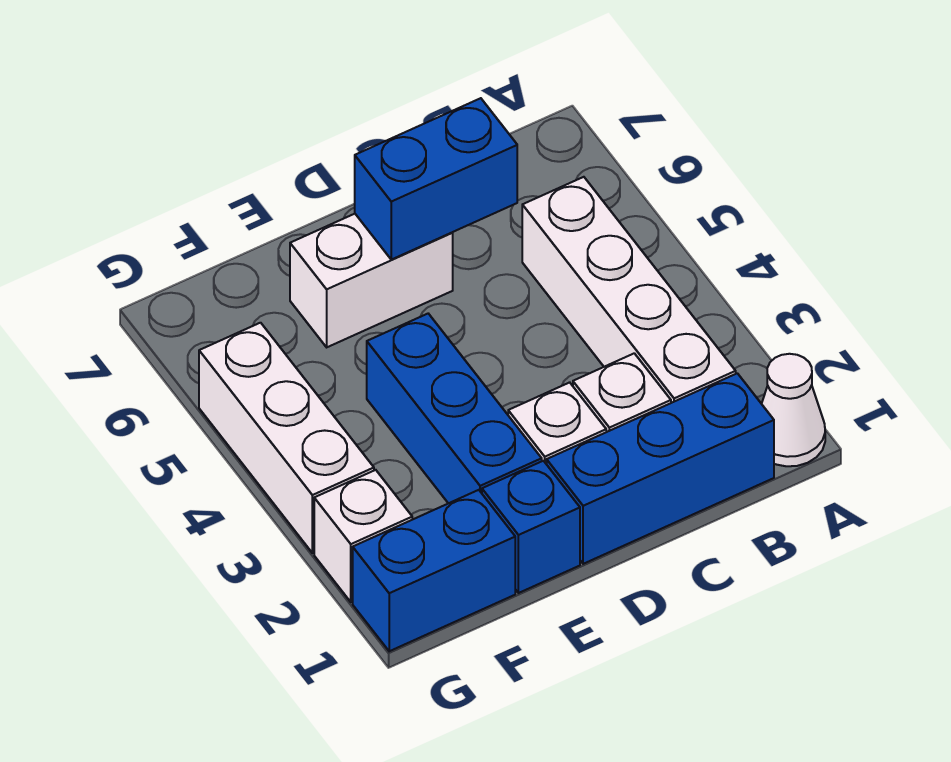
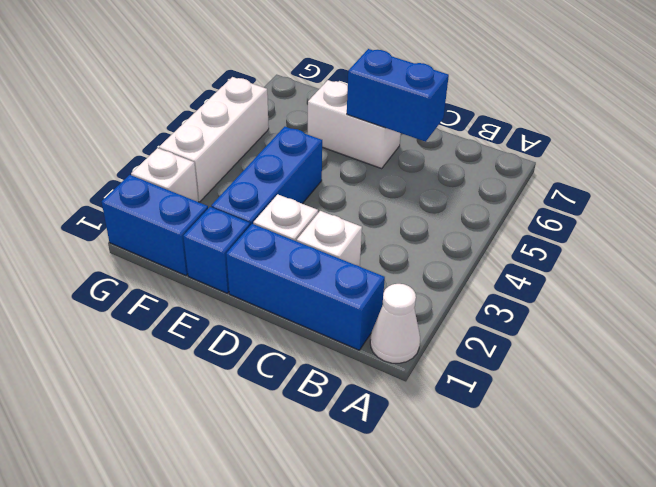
white 1x4 brick [522,177,736,403] -> none

